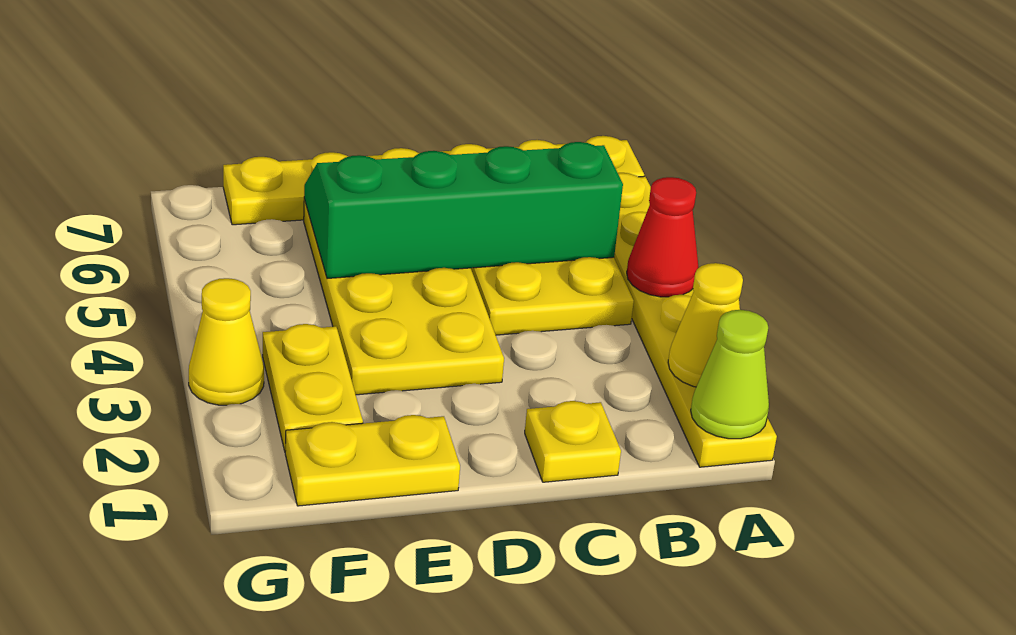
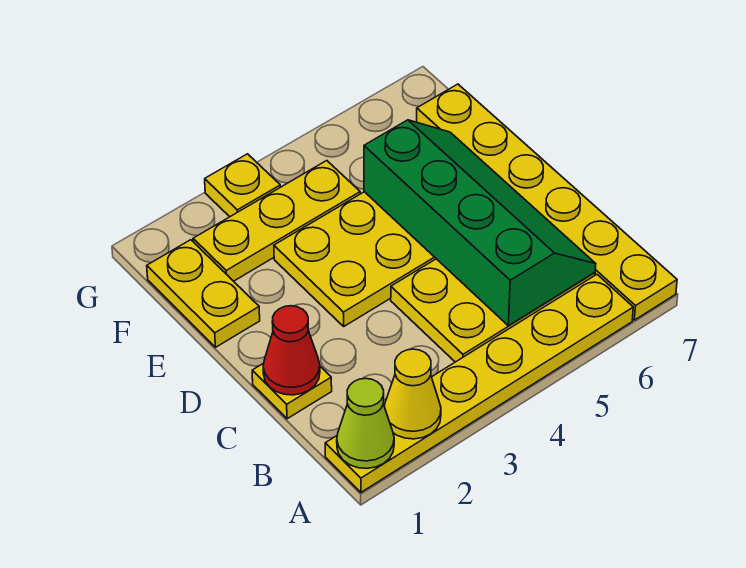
red 1x1 cone [627,177,699,297] -> red 1x1 cone moved to [263,306,320,395]
yellow 1x2 plate [263,324,363,451] -> yellow 1x3 plate [193,161,360,281]
yellow 1x1 cone [189,278,264,405] -> yellow 1x1 plate [205,154,280,217]

